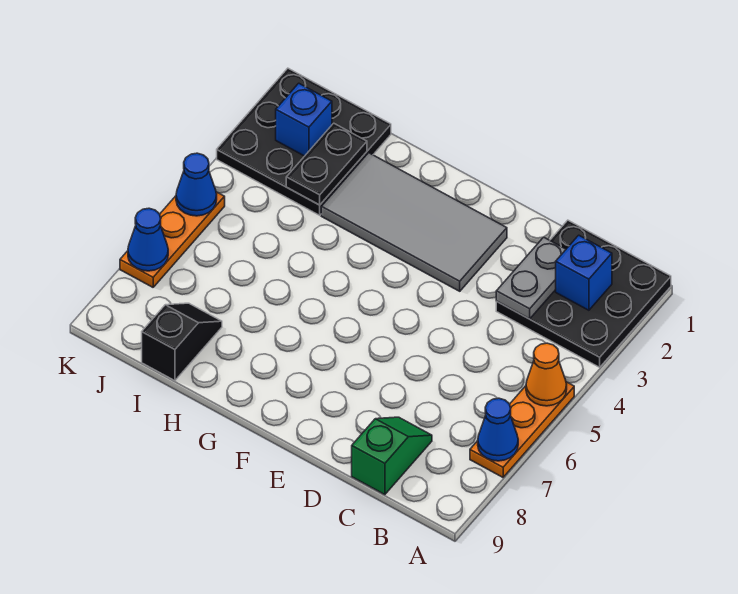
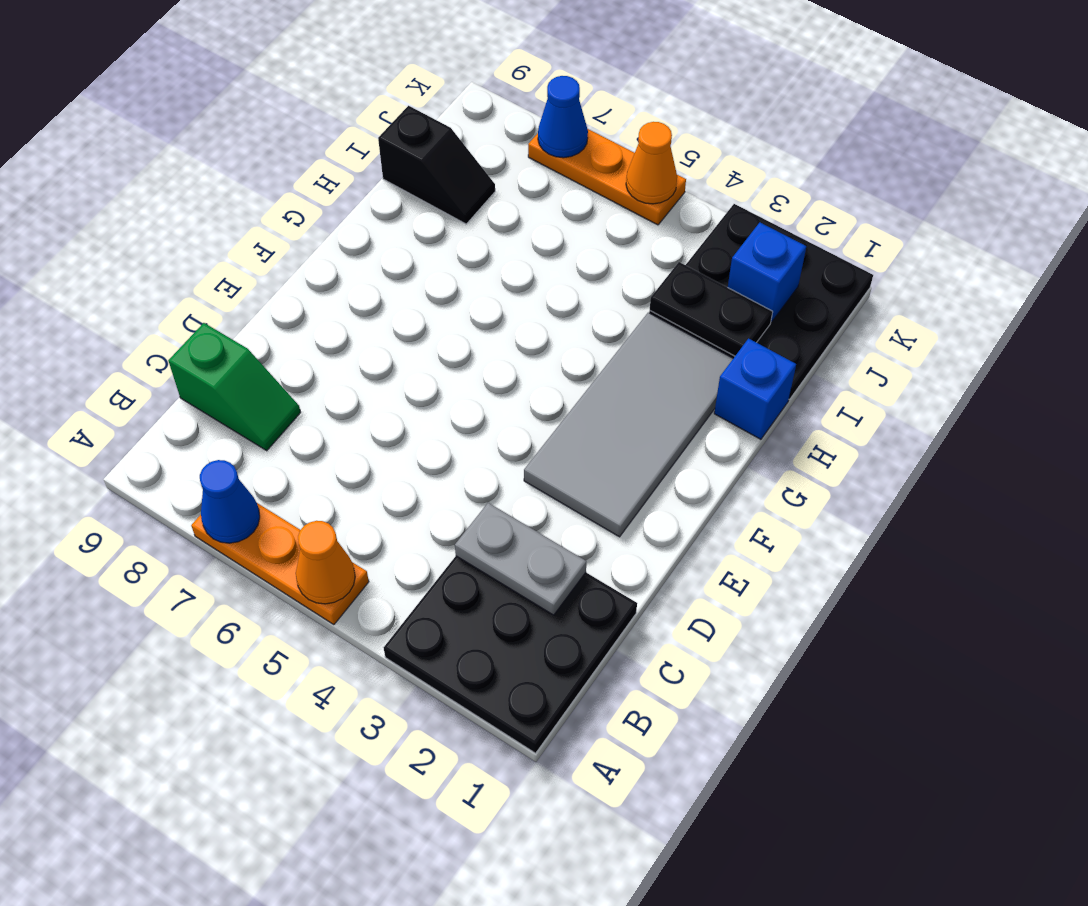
blue 1x1 brick [556,235,612,310] -> blue 1x1 brick moved to [714,339,796,439]
blue 1x1 cone [176,153,217,216] -> orange 1x1 cone [626,122,677,204]

